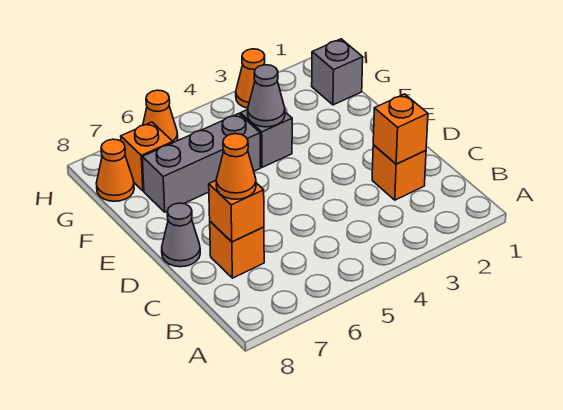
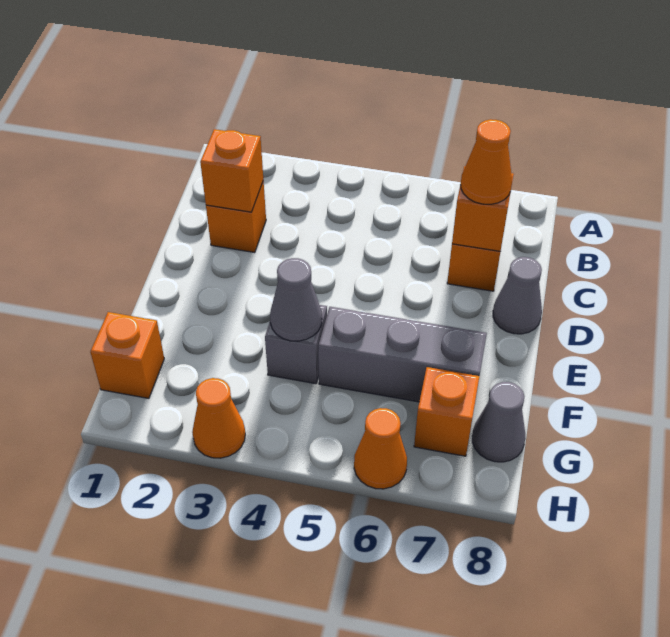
grey 1x1 brick [312,39,363,105] -> orange 1x1 brick [90,312,164,398]
orange 1x1 cone [96,139,134,201] -> grey 1x1 cone [472,382,526,462]

